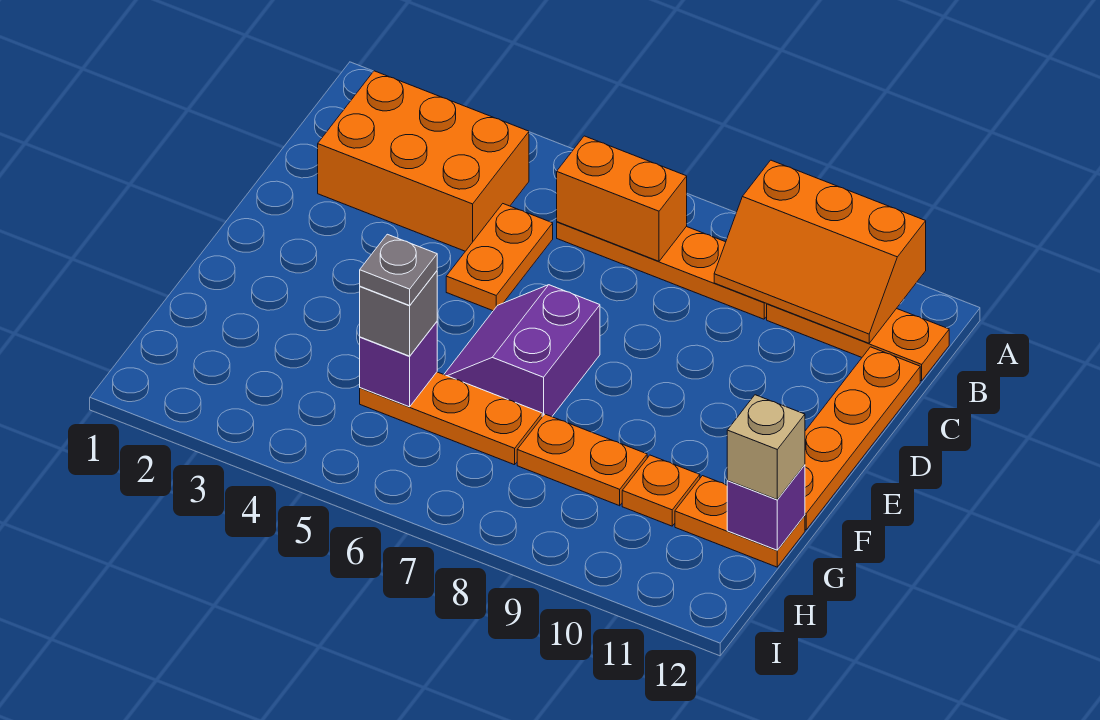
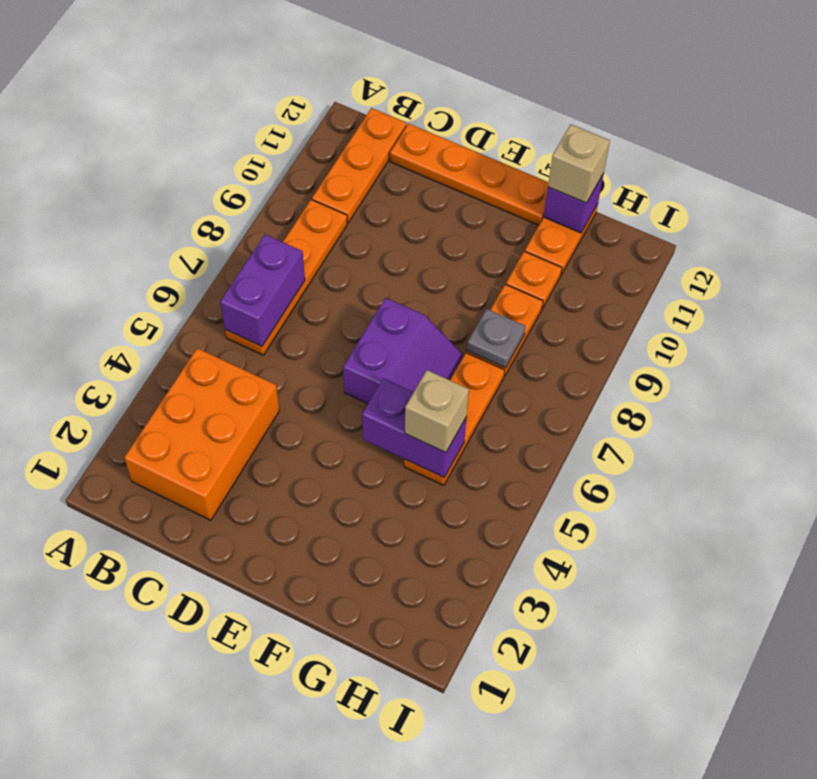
orange 2x3 slope [714,160,926,343] -> none
orange 1x2 brick [557,136,687,261] -> purple 1x2 brick [220,235,305,346]
orange 1x2 plate [446,204,553,311] -> none
purple 2x2 slope [444,285,600,417] -> purple 2x2 slope turned to [343,298,464,404]
purple 1x1 brick [360,322,437,407] -> purple 1x2 brick [362,379,466,477]
grey 1x1 brick [360,271,437,356] -> tan 1x1 brick [405,370,469,453]
grey 1x1 plate [360,234,437,305] -> grey 1x1 plate moved to [467,309,525,368]

